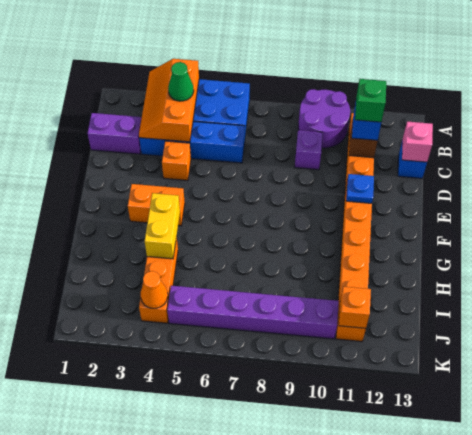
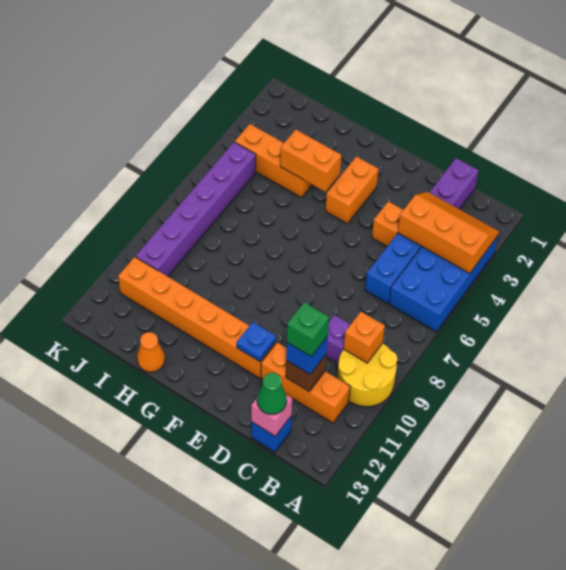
purple 2x2 round brick [298,89,350,148] -> yellow 2x2 round brick [337,343,397,407]
green 1x1 cone [168,62,194,101] -> green 1x1 cone moved to [257,373,287,415]
yellow 1x2 brick [145,193,180,259] -> orange 1x2 brick [280,130,341,192]
orange 1x1 cone [140,271,168,308] -> orange 1x1 cone moved to [137,332,165,372]
orange 1x1 brick [339,286,371,328] -> orange 1x1 brick moved to [344,312,385,363]

